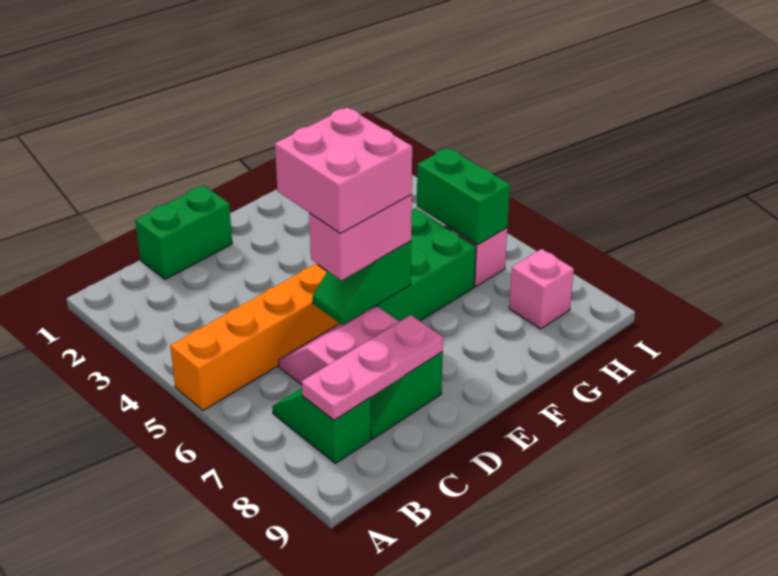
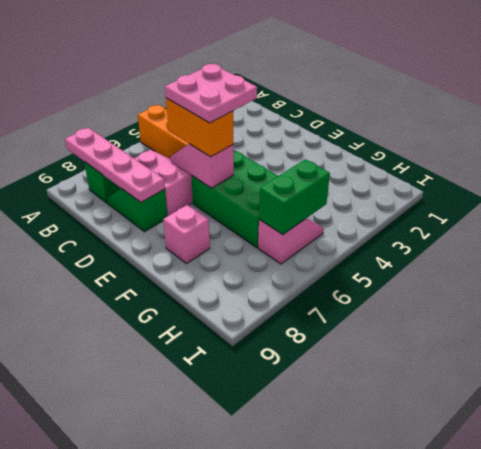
pink 1x3 plate [302,315,443,420] -> pink 1x4 plate [65,128,165,202]
green 1x2 brick [135,185,232,280] -> none
pink 2x2 brick [275,107,412,233] -> pink 2x2 plate [165,64,257,123]
green 1x2 slope [313,241,411,325] -> pink 1x2 slope [170,144,234,188]
pink 1x2 brick [309,195,412,280] -> orange 1x2 brick [166,98,233,157]
pink 1x1 brick [509,249,574,329] -> pink 1x1 brick moved to [163,205,210,264]

